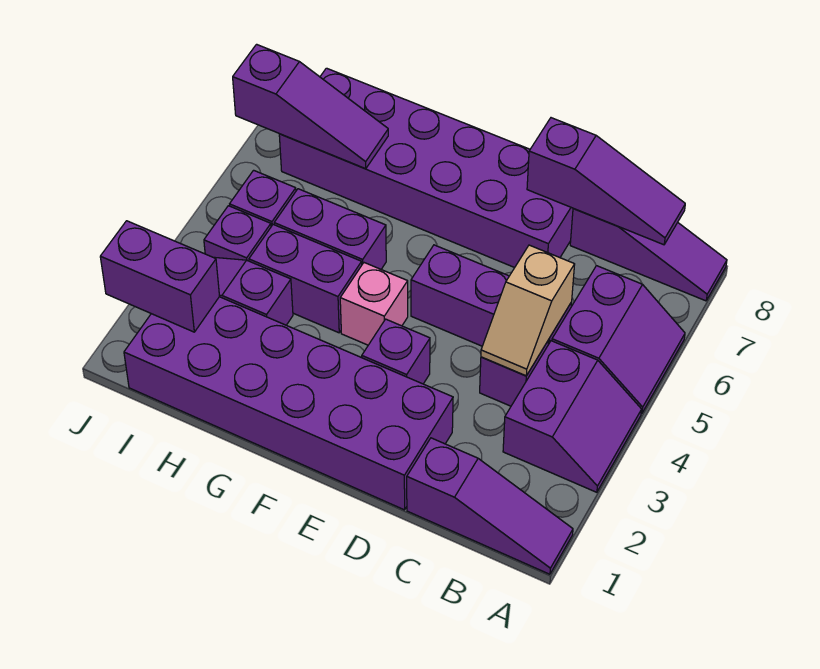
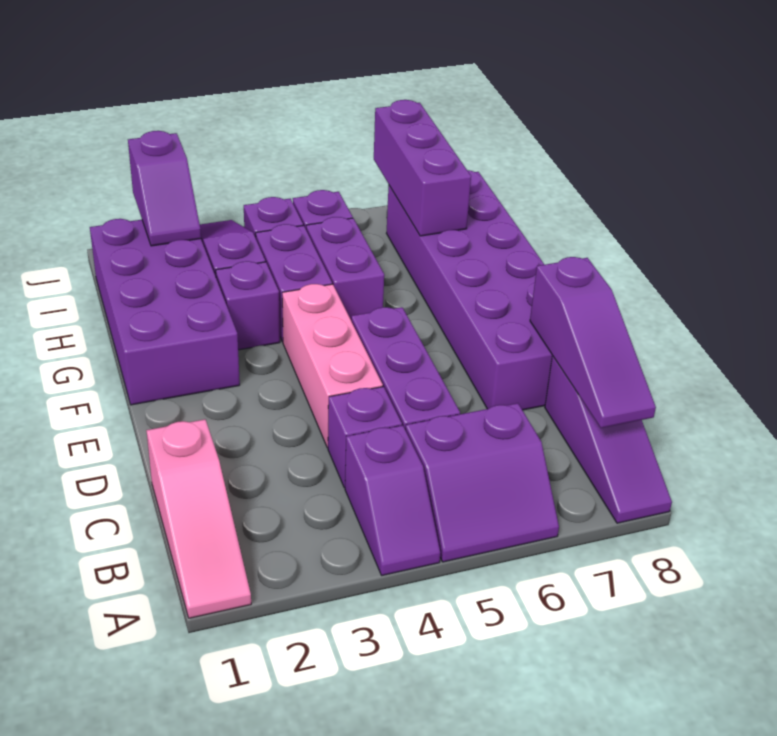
purple 1x3 slope [407,438,573,574] -> pink 1x3 slope [146,419,251,618]
purple 2x2 slope [503,341,642,492] -> purple 1x2 slope [345,425,440,575]
tan 1x2 slope [481,245,575,376] -> none
purple 2x6 brick [124,297,453,510] -> purple 2x4 brick [90,219,240,405]
purple 1x1 brick [362,319,430,384] -> purple 1x1 brick moved to [216,261,280,350]
pink 1x1 brick [340,263,408,345] -> pink 1x3 brick [282,284,383,448]
purple 1x3 slope [233,44,388,169] -> purple 1x3 brick [374,100,471,236]
purple 1x2 brick [100,221,220,332] -> purple 1x2 slope [128,131,201,246]

